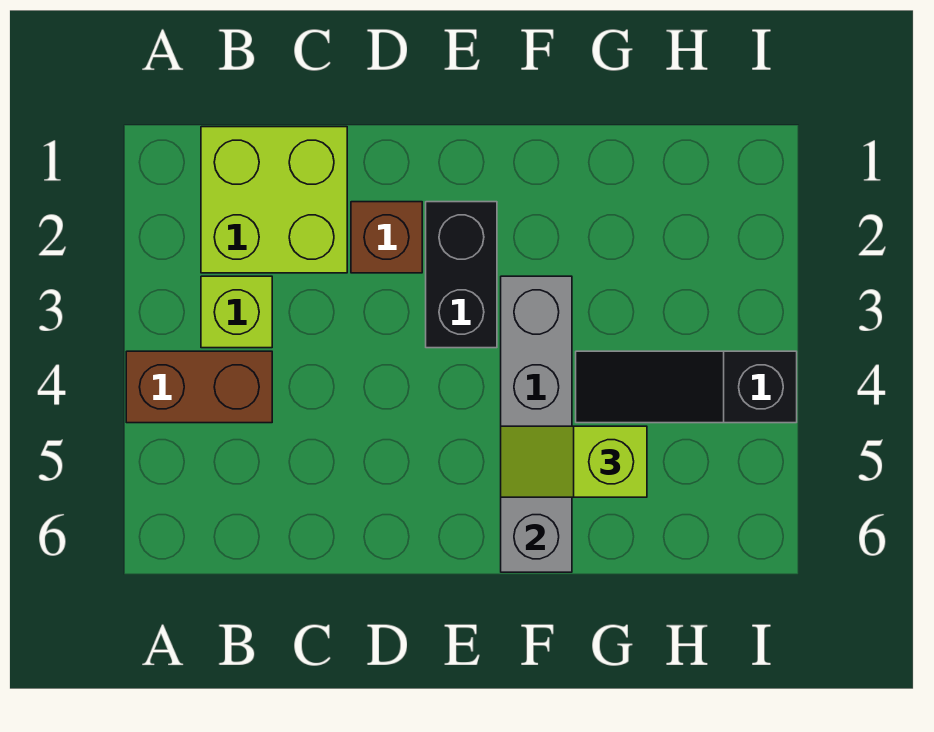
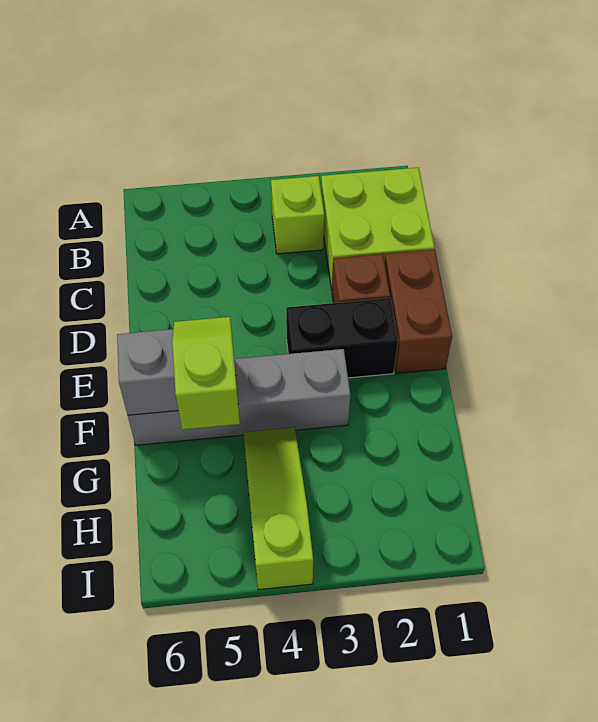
brown 1x2 brick [126,351,272,423] -> brown 1x2 brick moved to [385,250,452,373]
black 1x3 slope [576,351,797,423] -> lime 1x3 slope [243,427,313,590]

